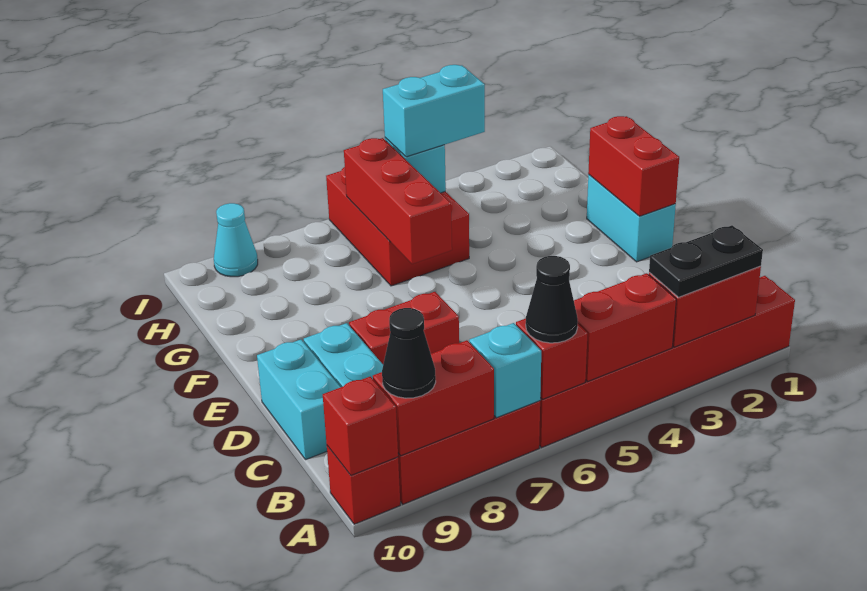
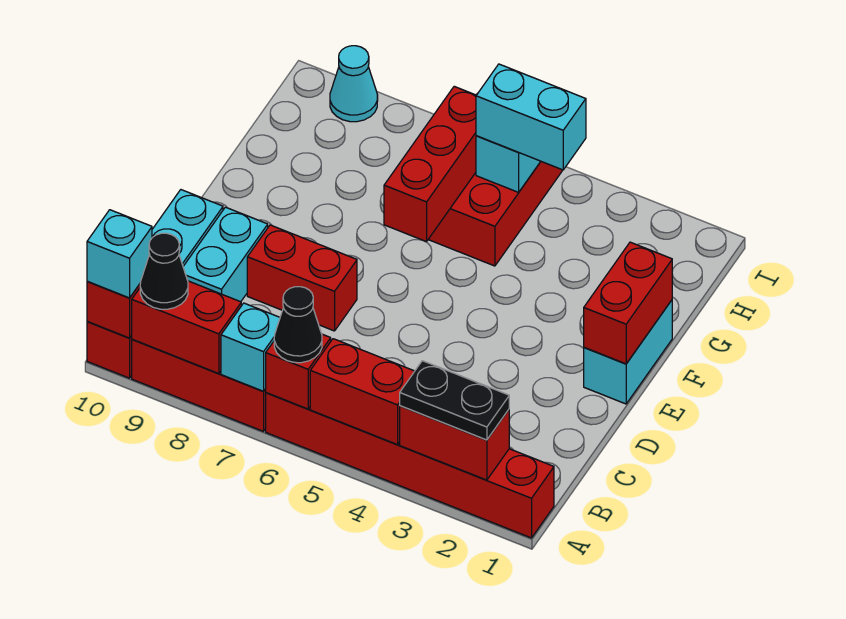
none -> cyan 1x1 brick [87,210,152,298]

